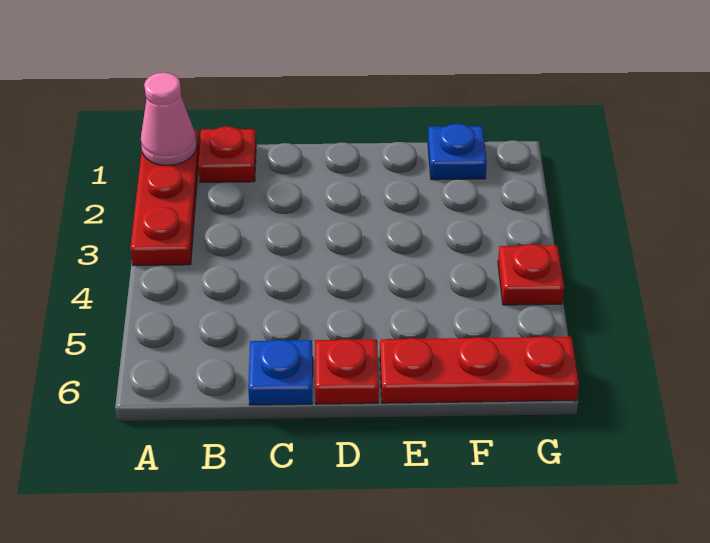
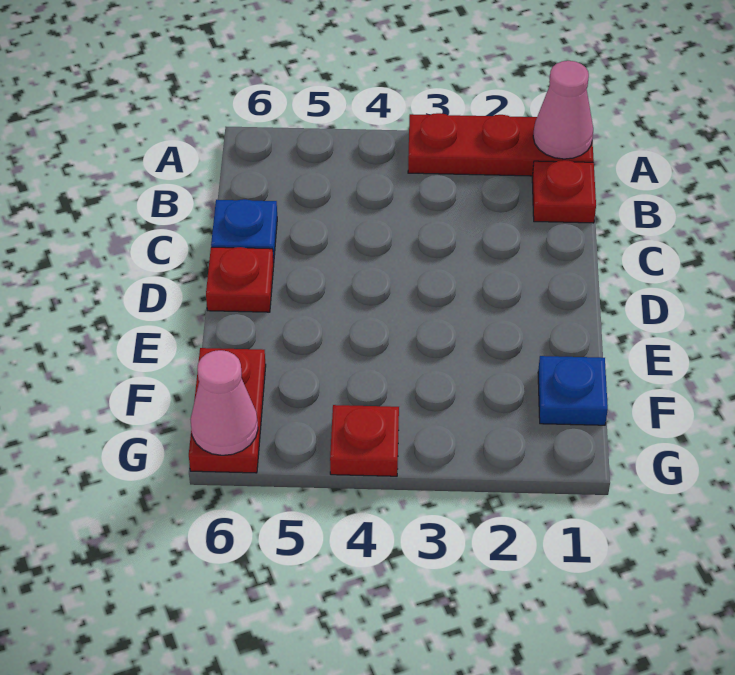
red 1x3 plate [380,337,579,403] -> red 1x2 plate [189,348,266,473]
none -> pink 1x1 cone [190,350,258,455]

